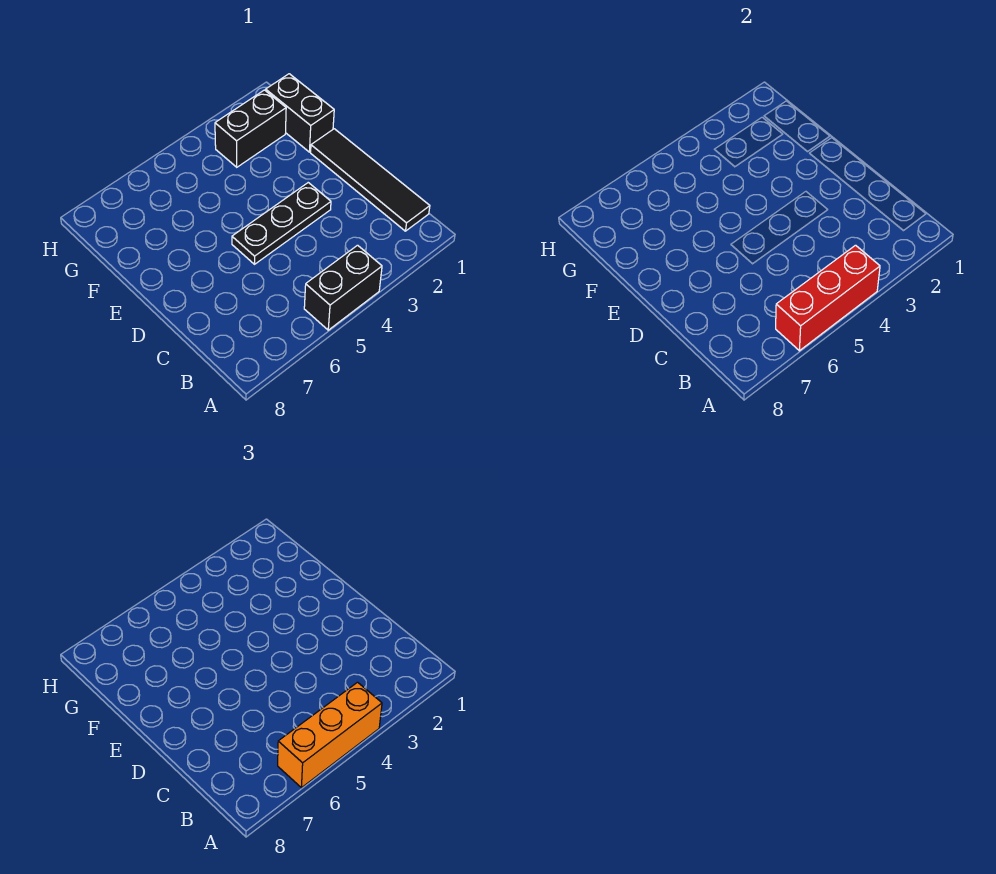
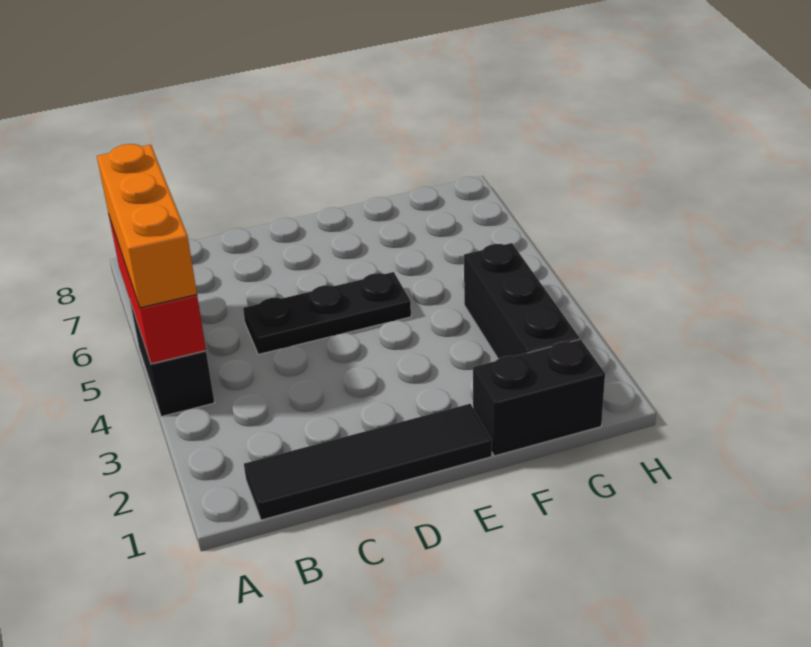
black 1x3 plate [232,183,331,264] -> black 1x3 plate turned to [243,272,411,354]
black 1x2 brick [215,90,286,167] -> black 1x3 brick [464,243,579,359]

